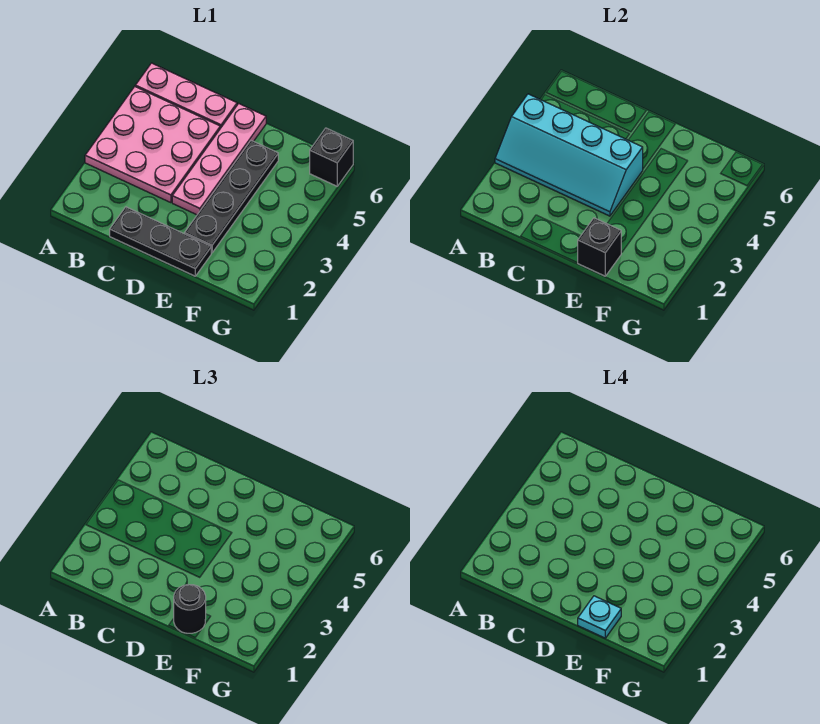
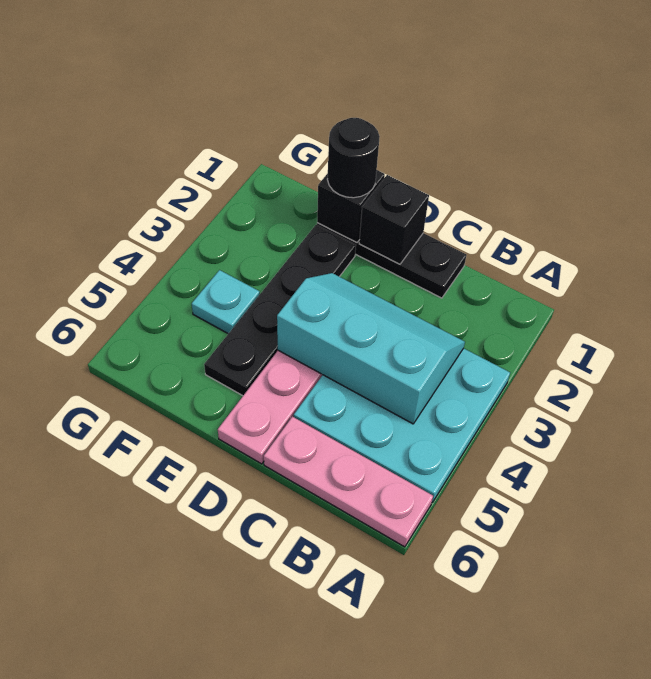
pink 3x3 plate [85,87,220,203] -> cyan 3x3 plate [294,348,510,503]
cyan 2x4 slope [495,94,643,216] -> cyan 2x3 slope [277,273,465,424]
cyan 1x1 plate [578,596,621,638] -> cyan 1x1 plate moved to [192,270,260,334]
black 1x1 brick [310,128,353,186] -> black 1x1 brick moved to [359,175,429,264]

